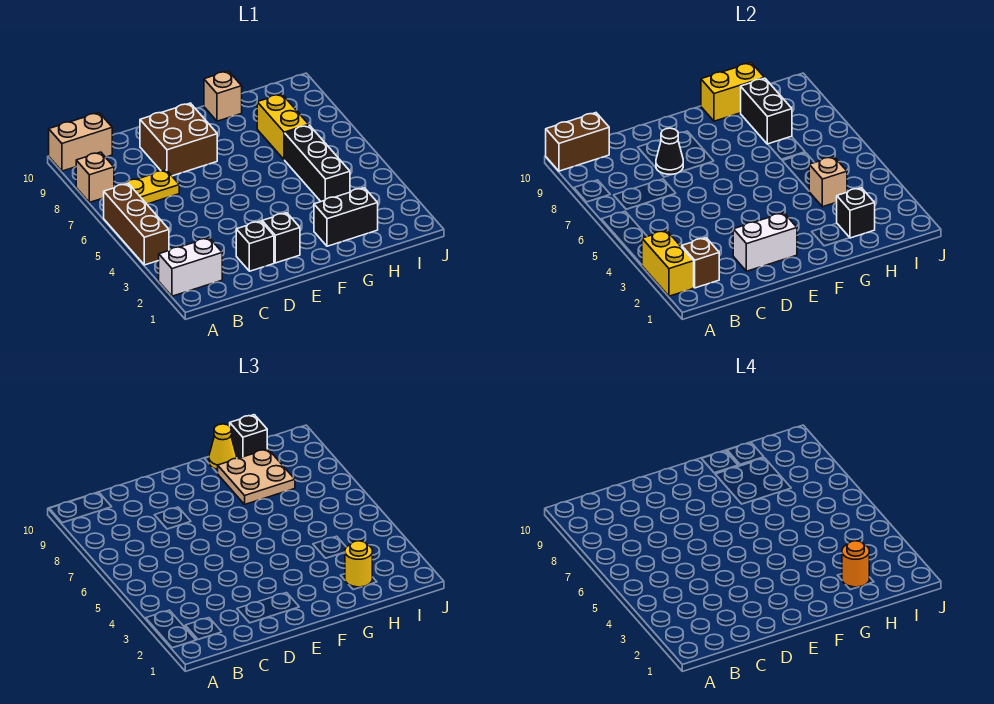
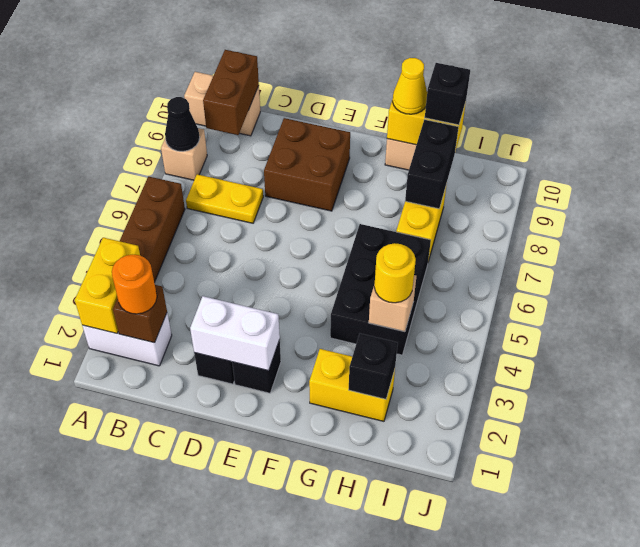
brown 1x2 brick [546,113,609,171] -> brown 1x2 brick turned to [203,50,259,135]
black 1x1 cone [656,128,683,174] -> black 1x1 cone moved to [165,97,200,151]
black 1x2 brick [314,188,378,246] -> yellow 1x2 brick [309,349,395,421]
tan 2x2 plate [218,449,295,504] -> none
yellow 1x1 round brick [345,541,372,587] -> yellow 1x1 round brick moved to [374,243,416,303]
orange 1x1 round brick [842,541,869,587] -> orange 1x1 round brick moved to [112,255,157,314]
black 1x3 brick [285,125,350,201] -> black 2x3 brick [330,224,431,355]

